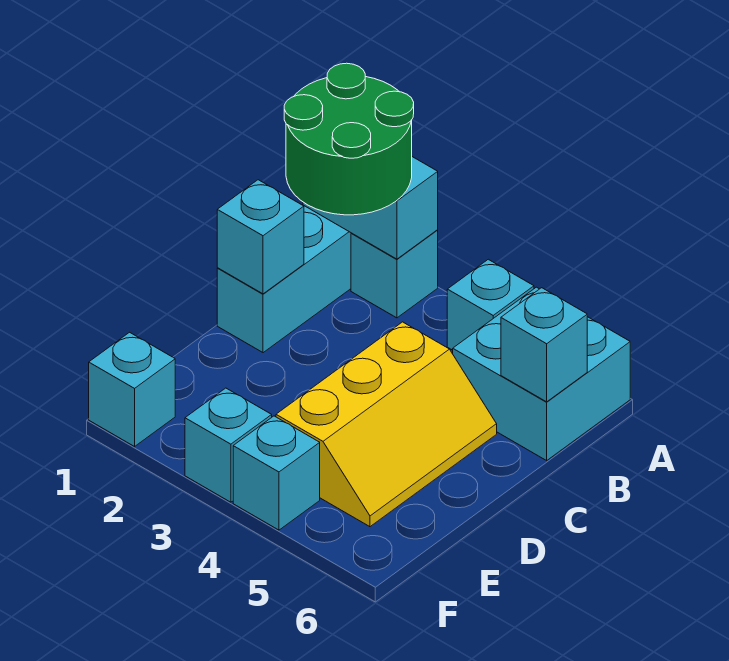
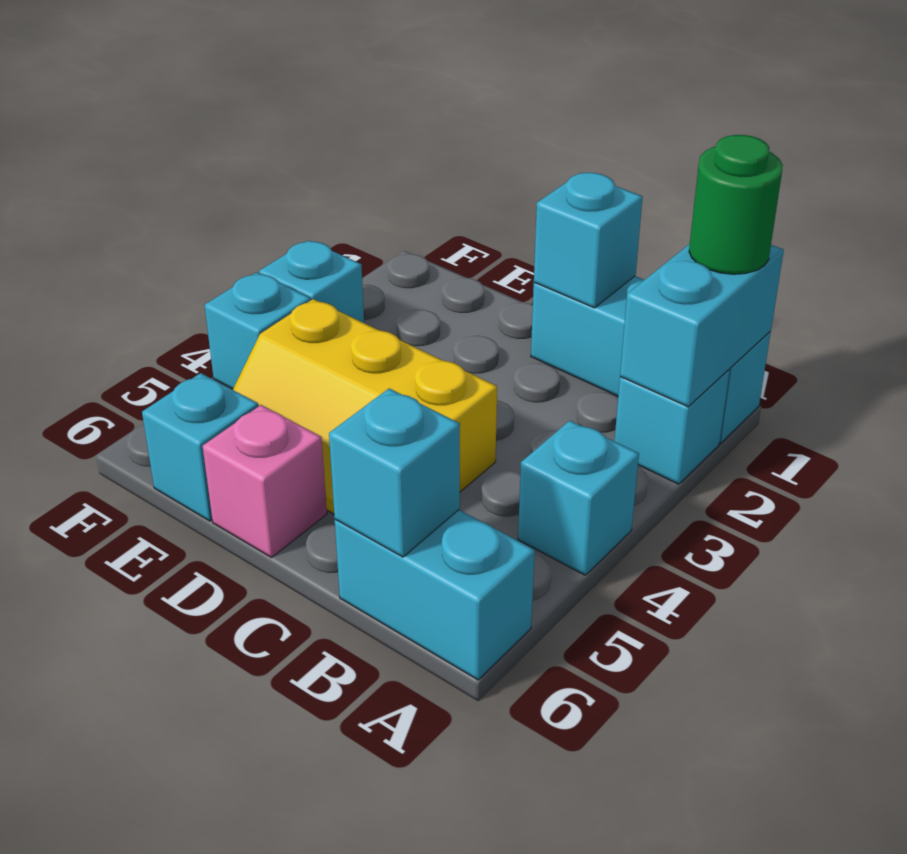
green 2x2 round brick [284,63,414,215] -> green 1x1 round brick [689,135,783,274]
cyan 2x2 brick [453,287,630,460] -> cyan 1x2 brick [335,510,535,680]
none -> pink 1x1 brick [203,405,327,558]
cyan 1x1 brick [89,332,175,447] -> cyan 1x1 brick moved to [142,373,258,521]

